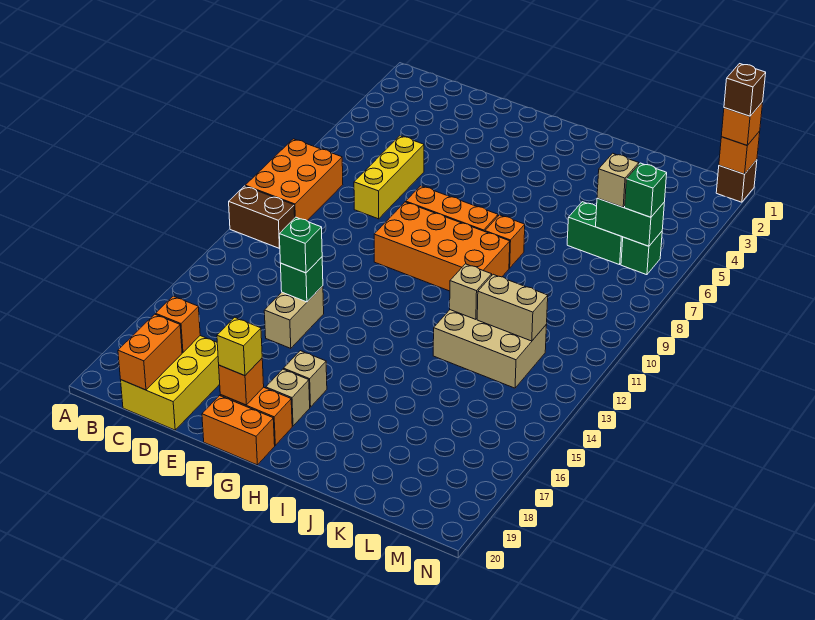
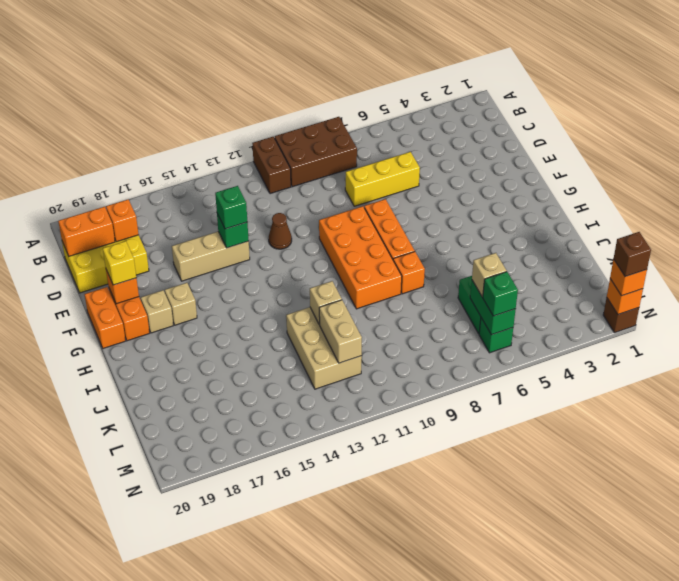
orange 2x3 brick [245,139,343,220] -> brown 2x3 brick [275,117,357,187]
none -> brown 1x1 cone [269,213,292,249]
tan 1x2 brick [264,286,324,348] -> tan 1x3 brick [172,232,250,281]

